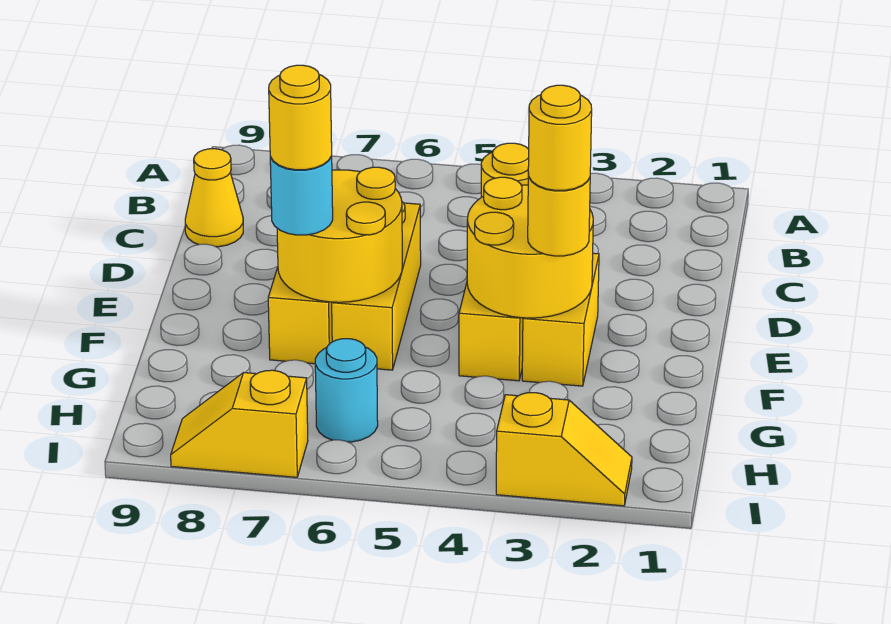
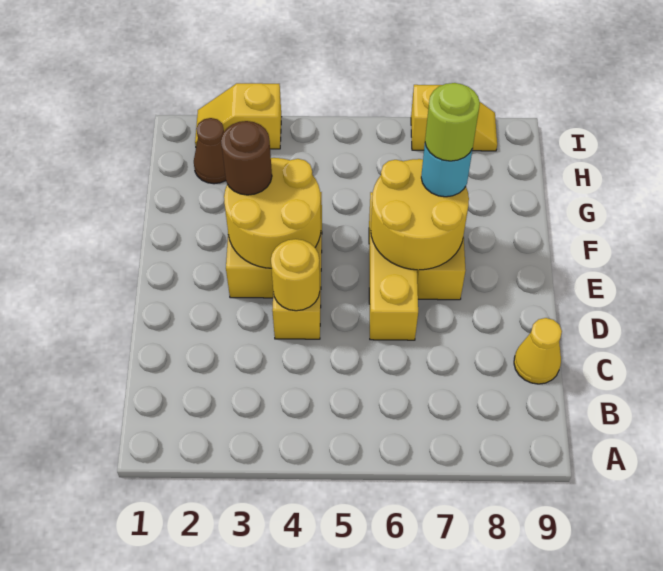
yellow 1x1 round brick [528,173,590,256] -> brown 1x1 round brick [221,121,272,195]
yellow 1x1 round brick [528,85,592,190] -> none
yellow 1x1 round brick [269,65,332,170] -> lime 1x1 round brick [425,83,480,161]
none -> brown 1x1 cone [194,118,226,184]
cyan 1x1 round brick [315,339,378,442] -> none

